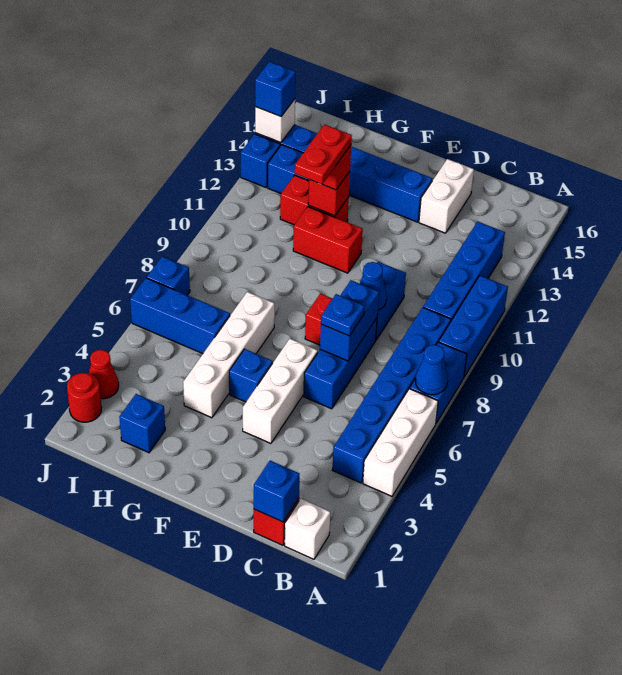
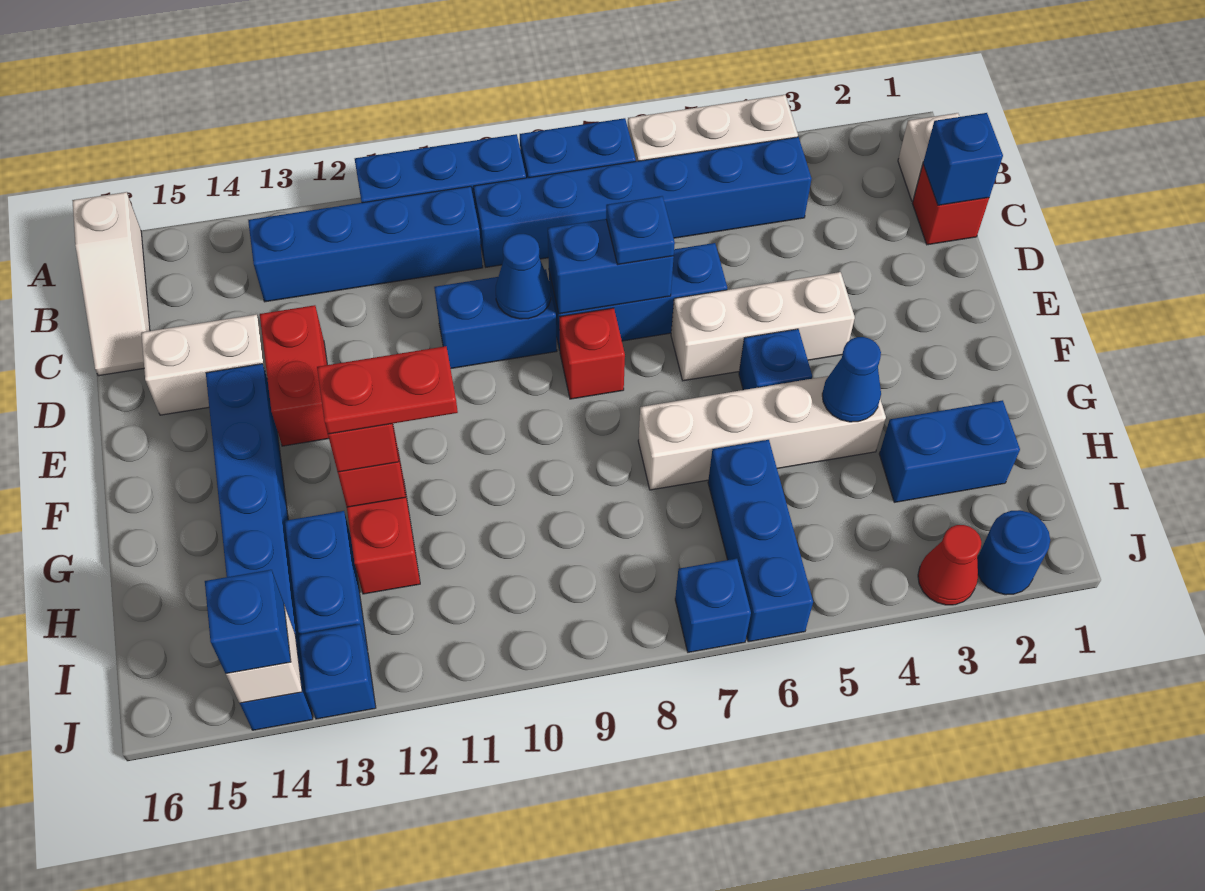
blue 1x1 cone [416,345,448,395] -> blue 1x1 cone moved to [822,337,881,422]
none -> white 1x3 slope [72,192,150,376]
red 1x2 brick [293,207,363,273] -> red 1x2 brick moved to [260,305,329,446]
blue 1x1 brick [119,394,165,453] -> blue 1x2 brick [879,400,1020,502]
red 1x1 round brick [67,373,102,422] -> blue 1x1 round brick [977,510,1050,595]

